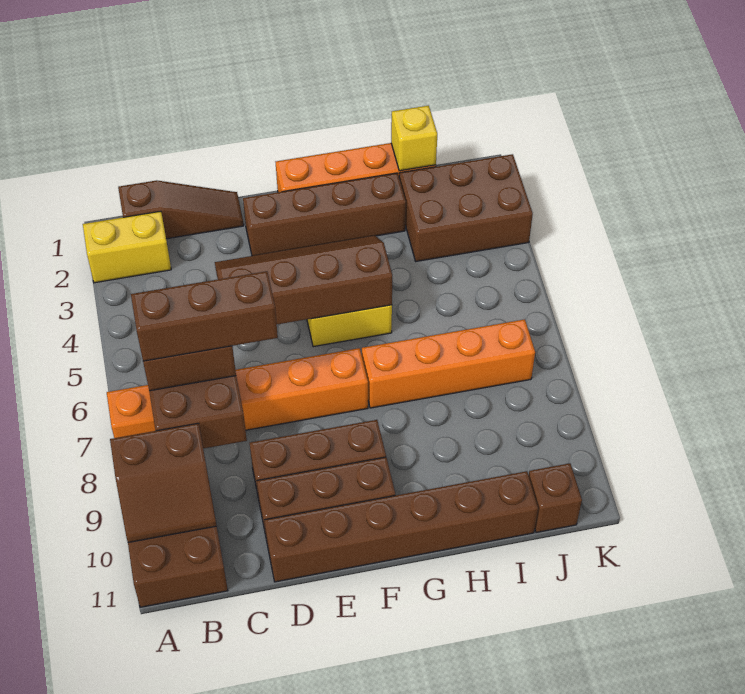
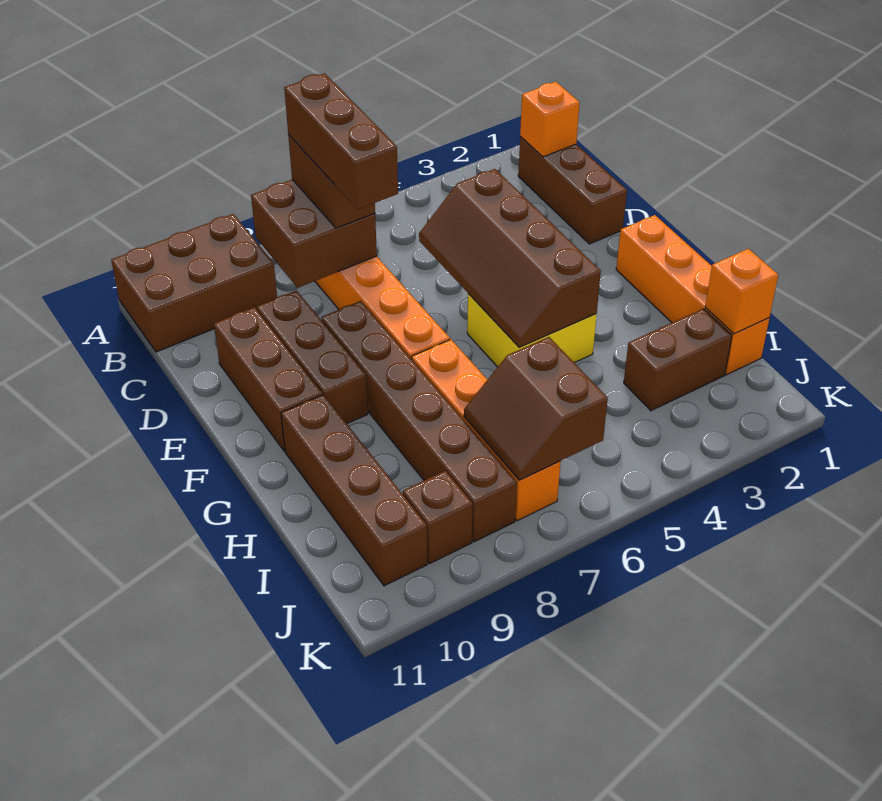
yellow 1x2 brick [83,211,171,283] -> none
brown 2x2 slope [110,423,217,543] -> brown 2x2 slope moved to [464,337,608,480]
brown 1x3 slope [118,180,244,239] -> brown 1x3 brick [518,136,627,244]
none -> orange 1x1 brick [520,82,580,157]
brown 2x4 slope [215,236,392,324] -> brown 2x4 slope turned to [419,169,601,347]
brown 1x6 brick [264,471,538,582] -> brown 1x6 brick moved to [321,301,517,542]
brown 1x4 brick [243,173,406,256] -> brown 1x4 brick moved to [281,394,427,586]
yellow 1x1 brick [391,106,437,171] -> orange 1x1 brick [705,249,778,334]
brown 2x3 brick [399,154,533,261] -> brown 1x2 brick [624,309,732,411]
brown 1x1 brick [529,463,582,533] -> brown 1x1 brick moved to [403,471,472,564]

